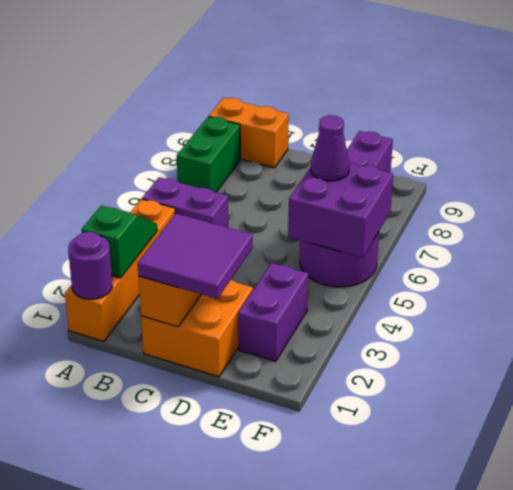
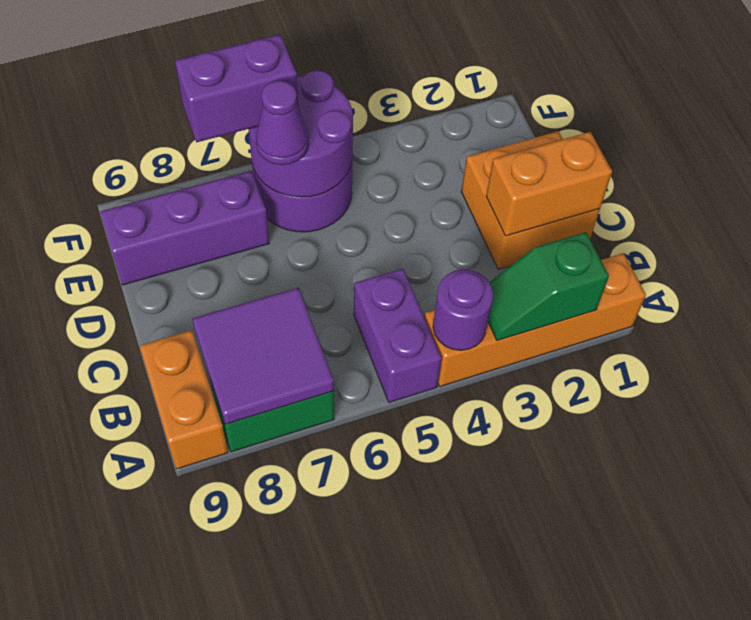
purple 1x1 round brick [68,232,112,299] -> purple 1x1 round brick moved to [433,269,493,350]
purple 2x2 tile [138,214,253,299] -> purple 2x2 tile moved to [193,288,334,424]
purple 1x2 brick [238,263,308,361] -> purple 1x2 brick moved to [175,34,298,142]
purple 2x2 brick [288,162,393,257] -> purple 2x2 round brick [248,70,353,197]

